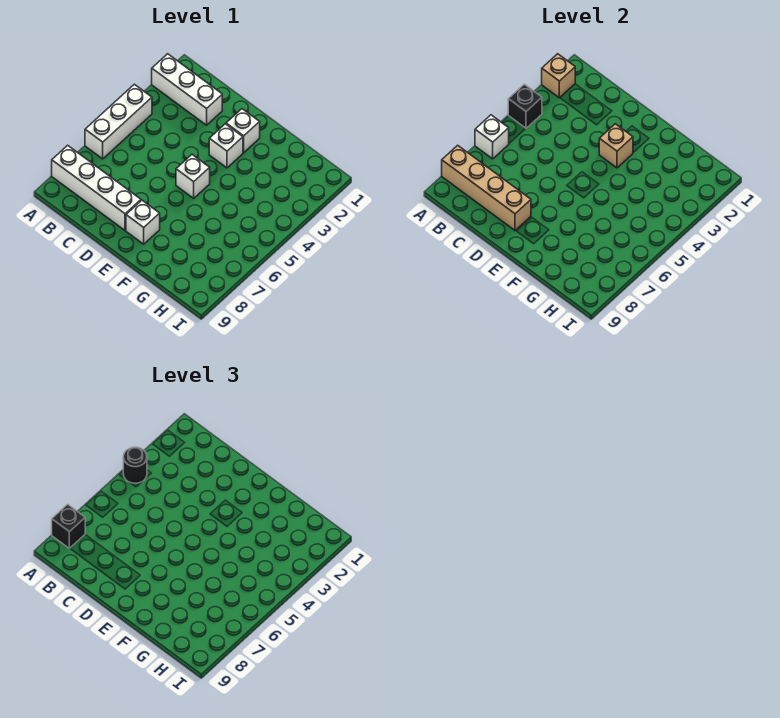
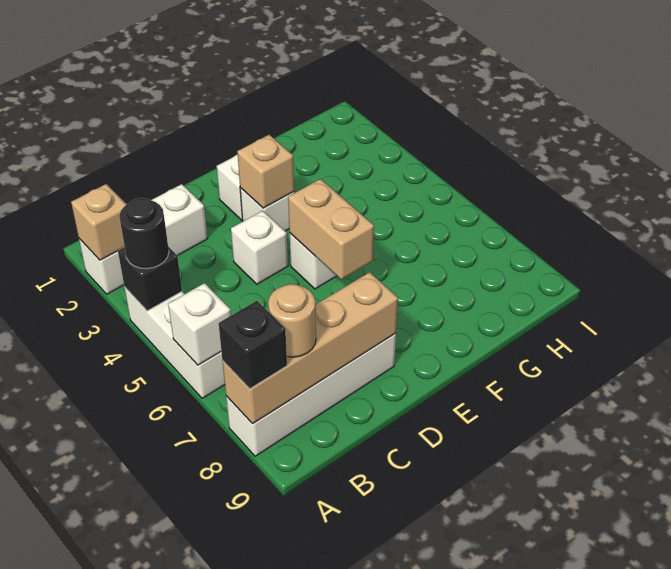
none -> tan 1x1 round brick [268,284,316,357]
none -> tan 1x2 brick [288,179,374,280]
white 1x1 brick [126,200,160,244] -> white 1x1 brick moved to [231,211,288,284]

